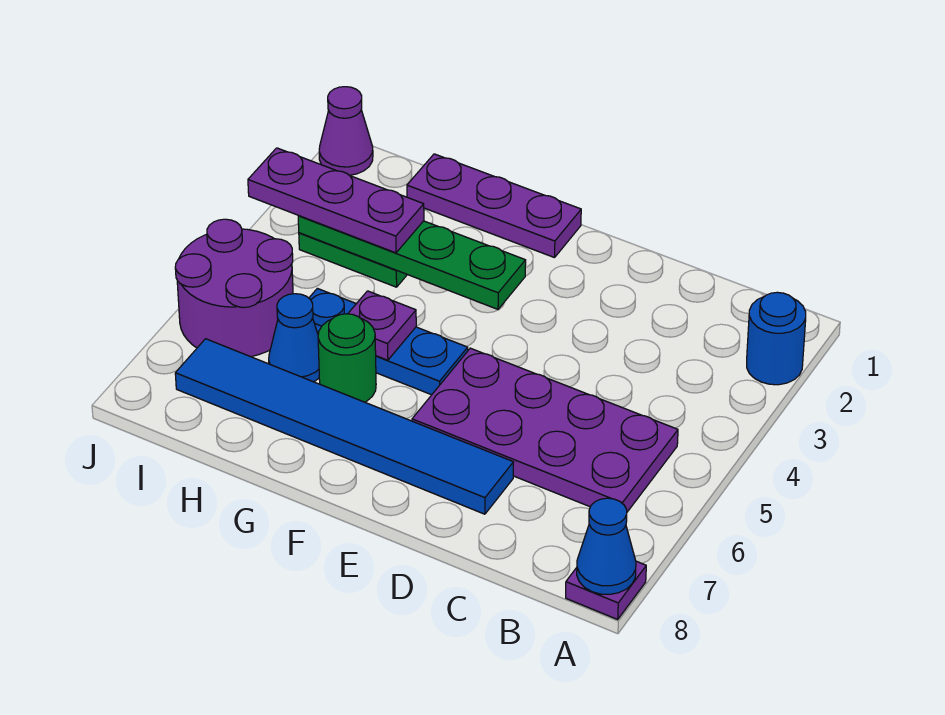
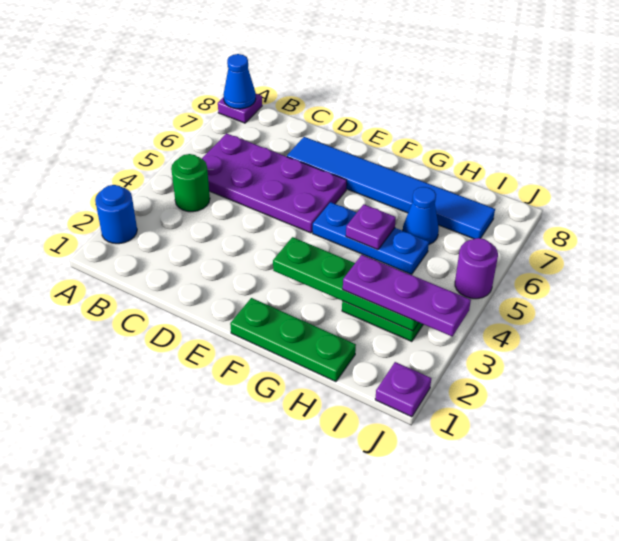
purple 1x3 plate [407,154,581,258] -> green 1x3 plate [230,298,356,382]
green 1x1 round brick [318,314,376,402] -> green 1x1 round brick moved to [171,154,210,212]
purple 2x2 round brick [175,219,293,357] -> purple 1x1 round brick [455,238,498,299]
purple 1x1 cone [319,87,373,175] -> purple 1x1 plate [375,362,431,417]

